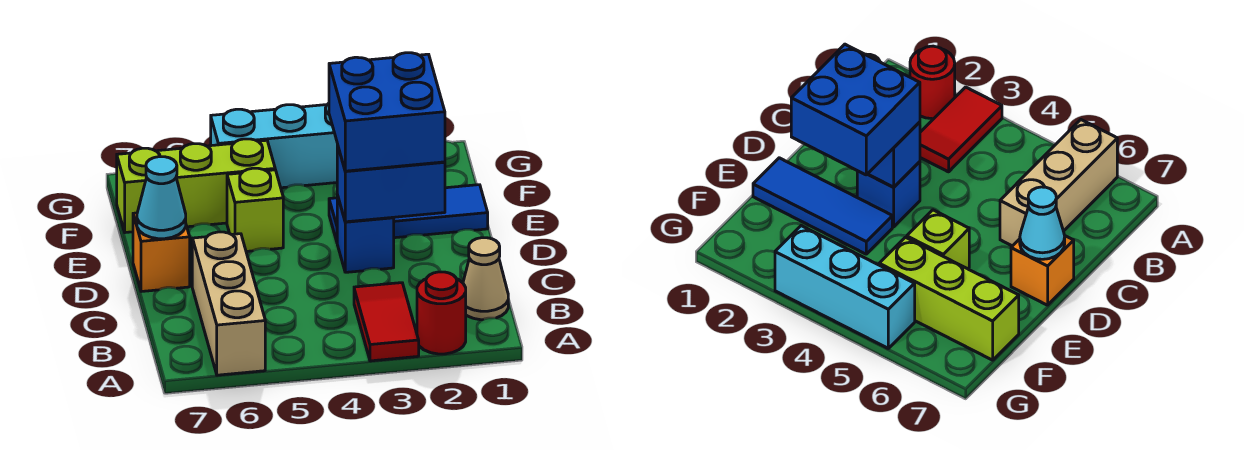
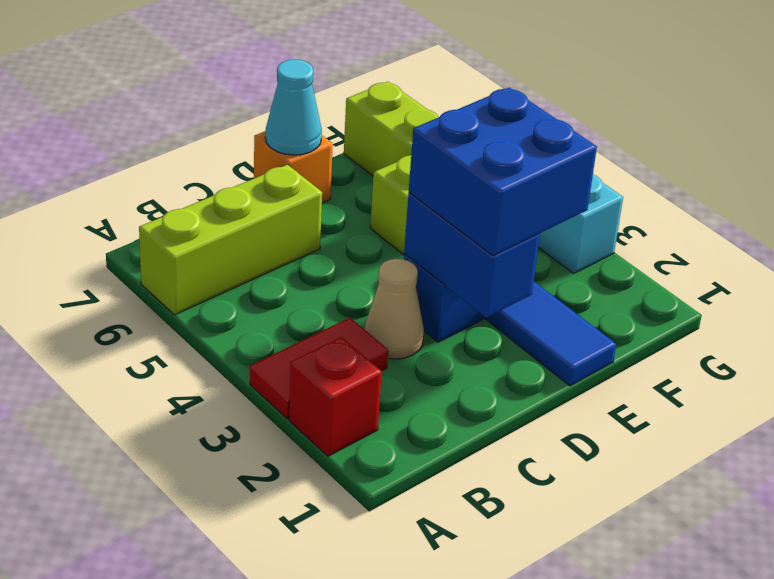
red 1x1 round brick [417,272,466,354] -> red 1x1 brick [289,337,382,456]
tan 1x3 brick [192,232,265,375] -> lime 1x3 brick [139,165,322,315]
tan 1x1 cone [463,238,508,320] -> tan 1x1 cone moved to [364,259,424,359]

